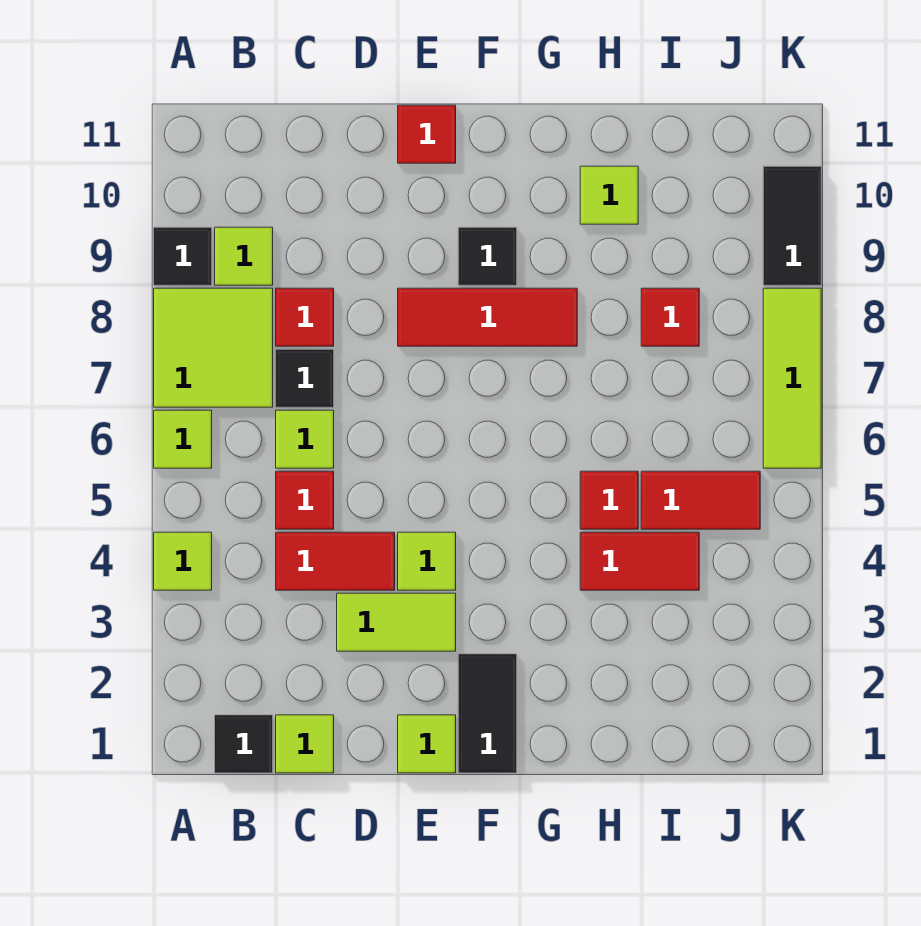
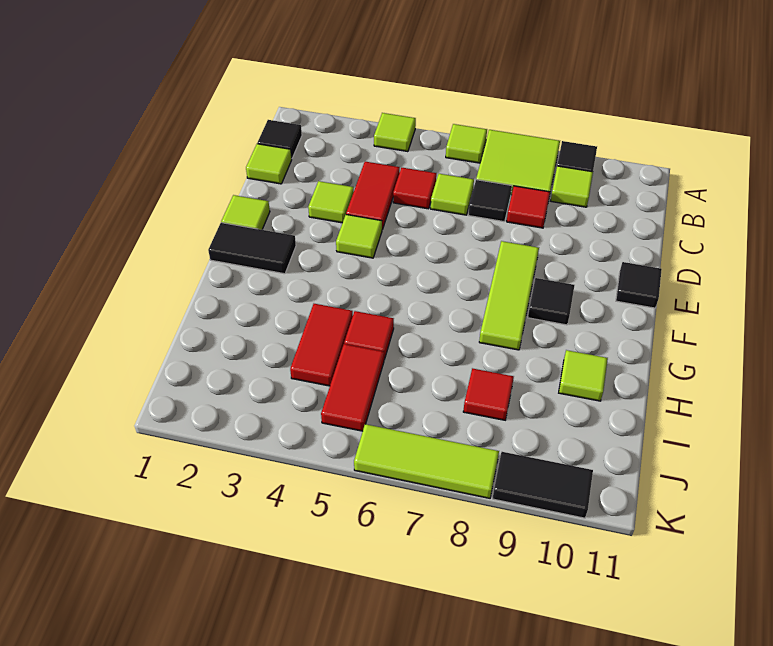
lime 1x2 tile [337,593,456,651] -> lime 1x1 tile [308,181,354,223]
red 1x3 tile [398,288,577,346] -> lime 1x3 tile [479,241,539,350]
red 1x1 tile [398,105,456,163] -> black 1x1 tile [616,262,662,308]

